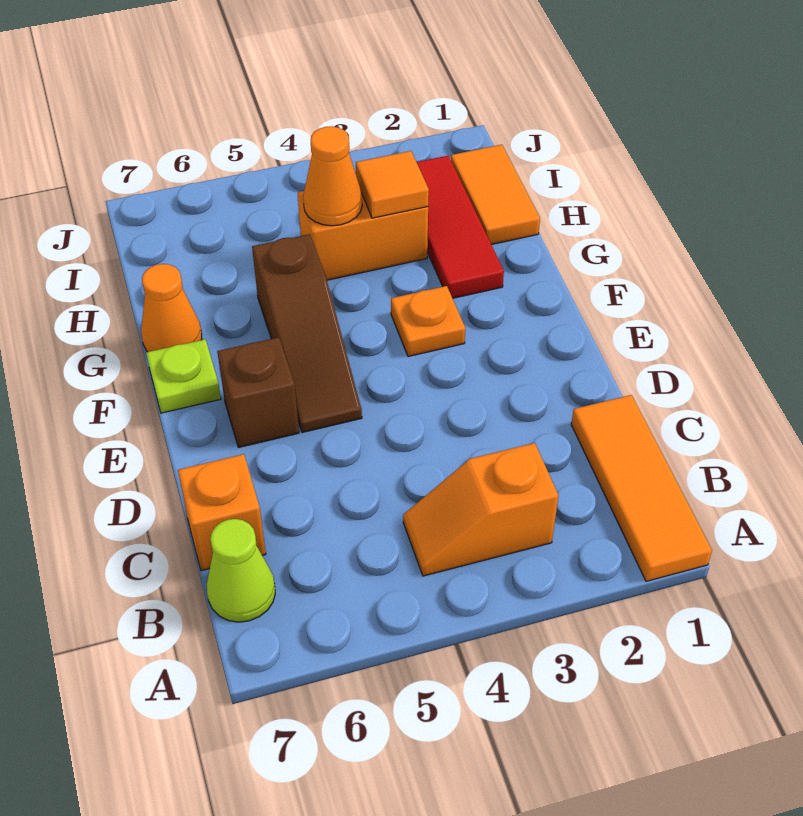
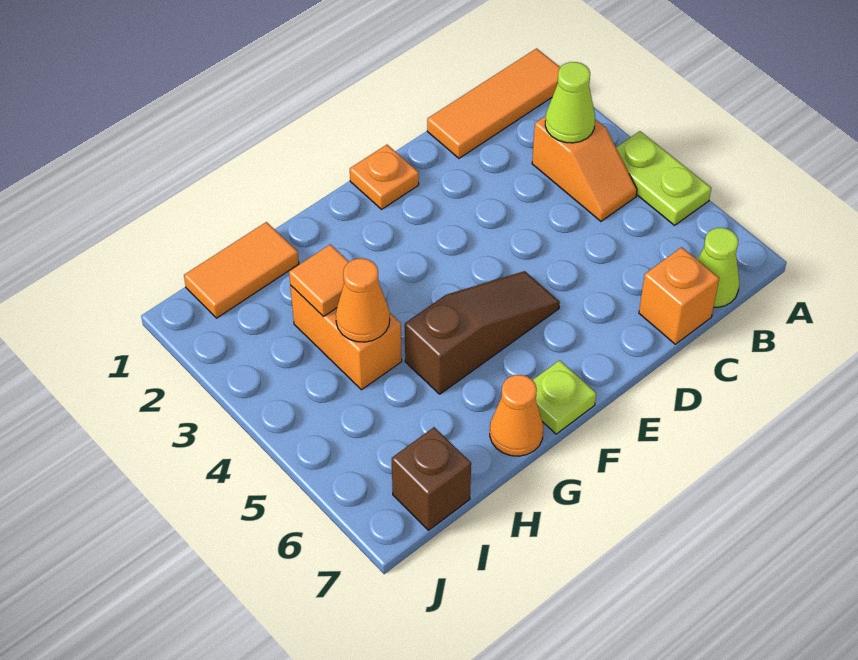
none -> lime 1x2 plate [616,131,711,225]
none -> lime 1x1 cone [545,62,595,143]
brown 1x1 brick [217,337,299,448] -> brown 1x1 brick moved to [392,427,471,530]
orange 1x1 plate [391,286,465,357] -> orange 1x1 plate moved to [350,145,419,209]
red 1x3 tile [417,156,504,298] -> none

